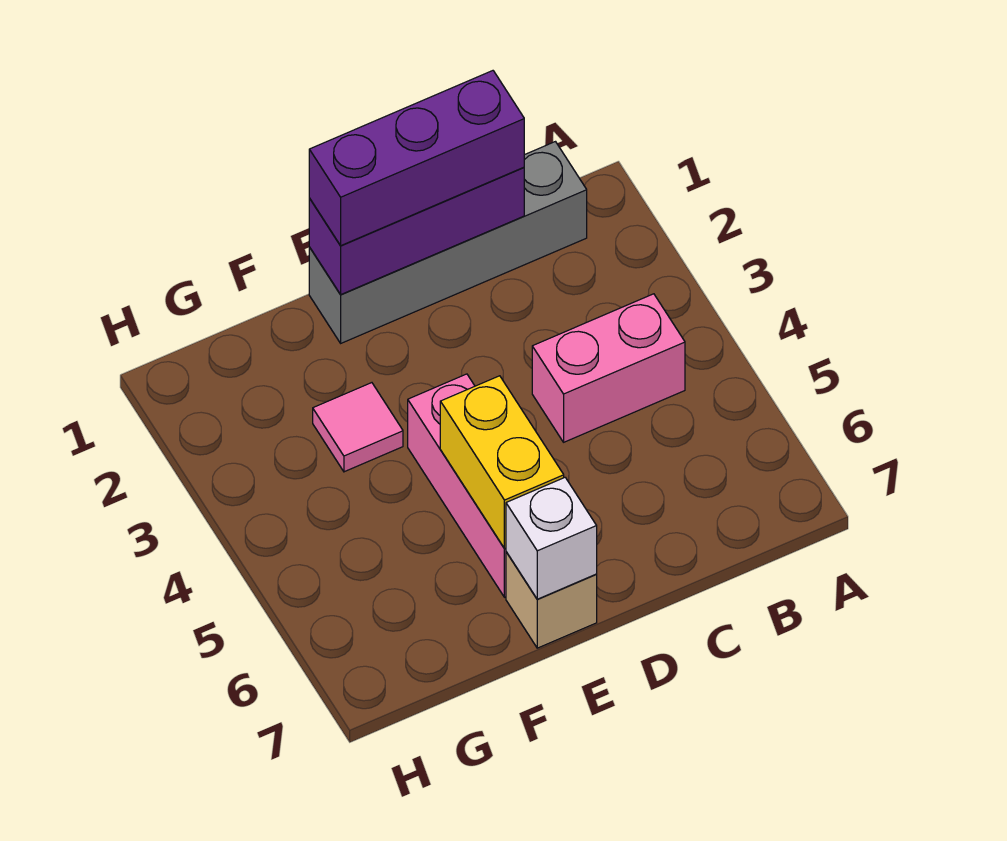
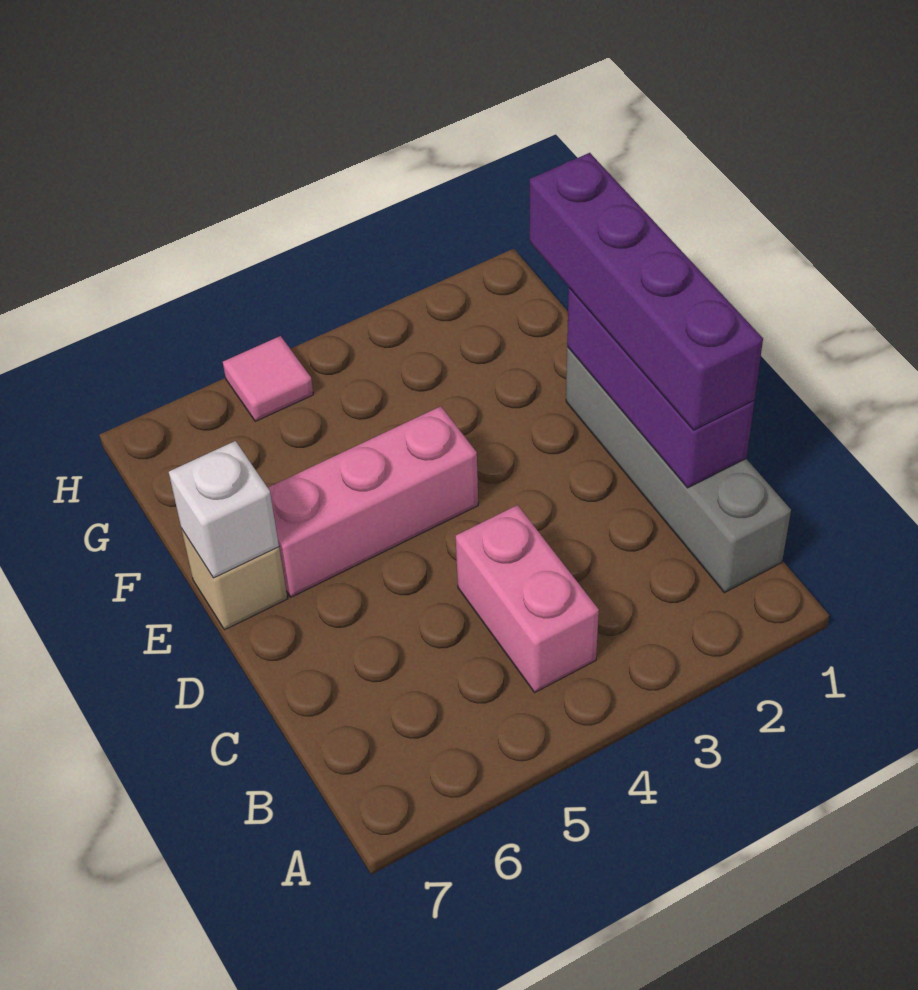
purple 1x3 brick [309,71,524,246] -> purple 1x4 brick [530,153,763,430]
yellow 1x2 brick [440,376,564,549] -> none
pink 1x1 tile [313,383,403,472] -> pink 1x1 tile moved to [223,336,313,421]

